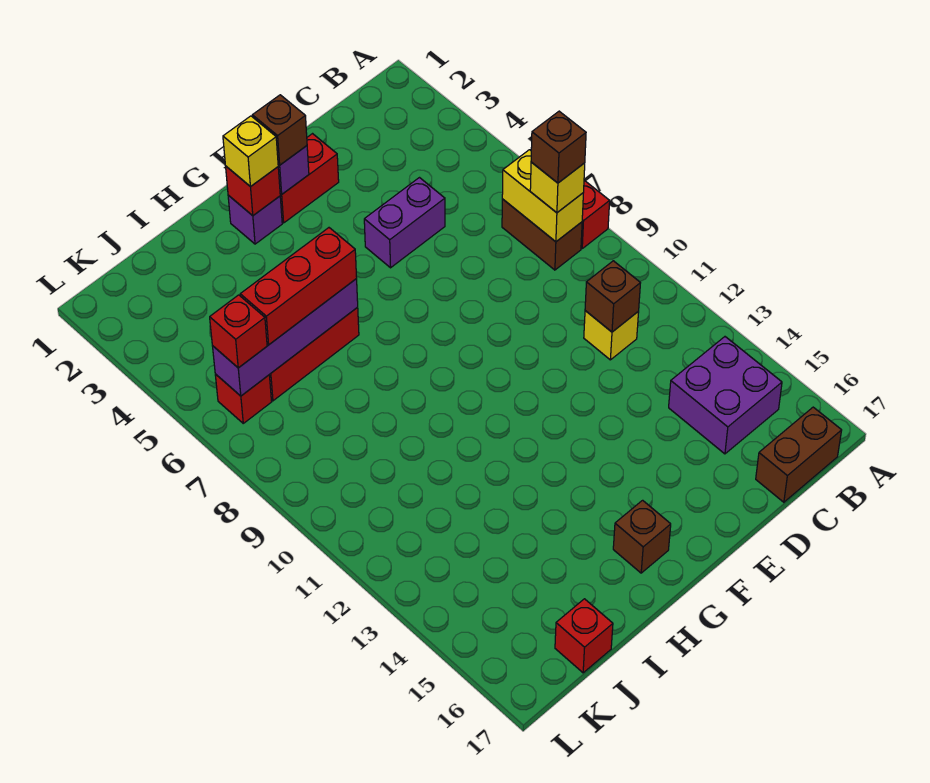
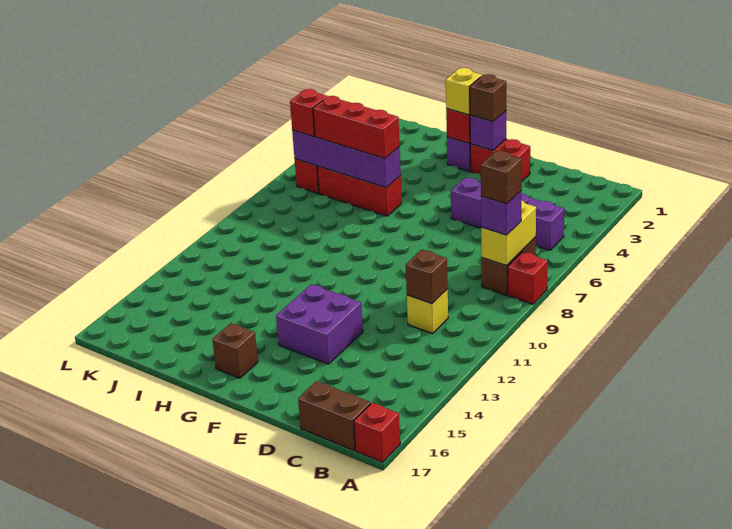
yellow 1x1 brick [530,162,585,213] -> purple 1x1 brick [481,191,522,235]
purple 2x2 brick [669,337,782,454] -> purple 2x2 brick moved to [276,284,363,364]
purple 1x2 brick [364,178,445,268] -> purple 1x4 brick [451,178,564,250]
red 1x1 brick [555,599,613,673] -> red 1x1 brick moved to [354,403,400,462]

